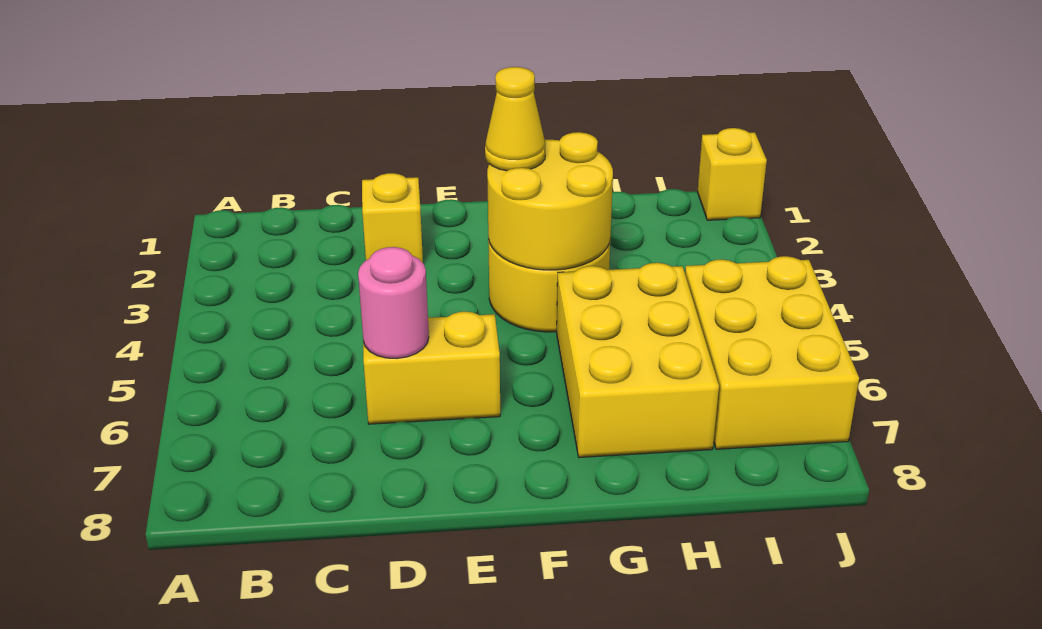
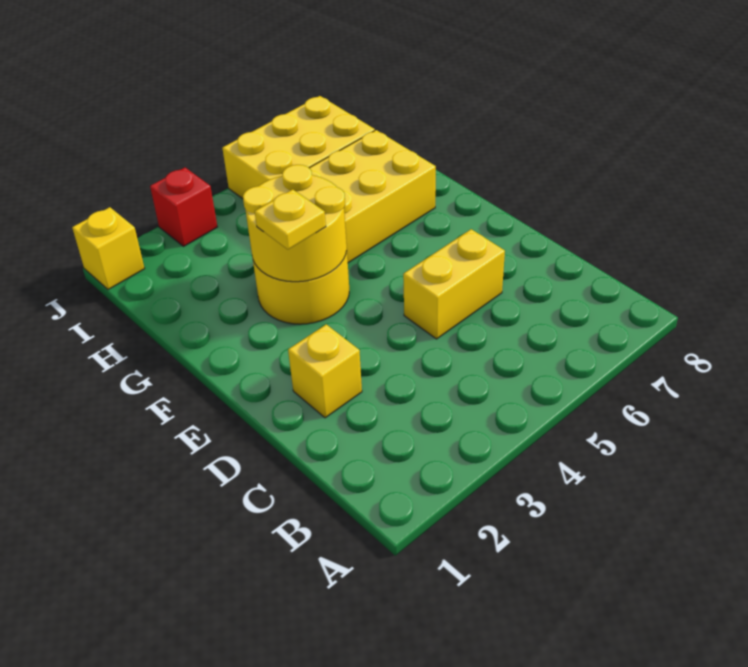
yellow 1x2 brick [363,312,500,424] -> yellow 1x2 brick turned to [403,229,505,339]
pink 1x1 round brick [358,247,429,359] -> none
yellow 1x1 cone [485,67,546,171] -> yellow 1x1 plate [255,189,326,249]
none -> red 1x1 brick [150,168,217,246]

